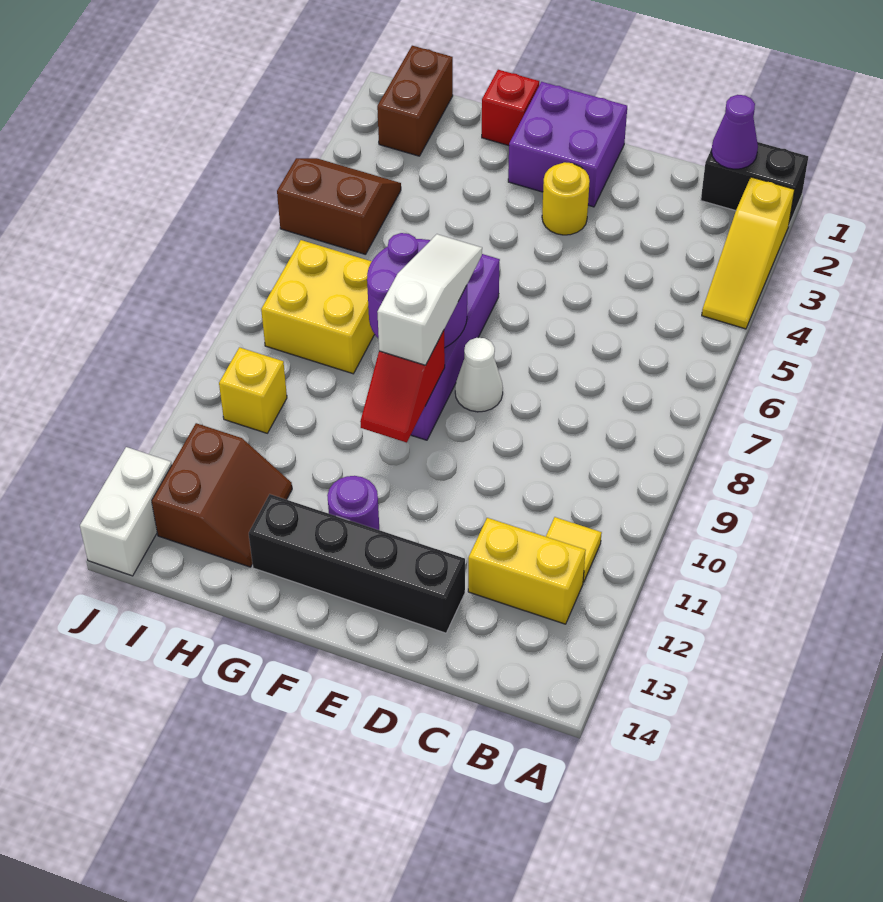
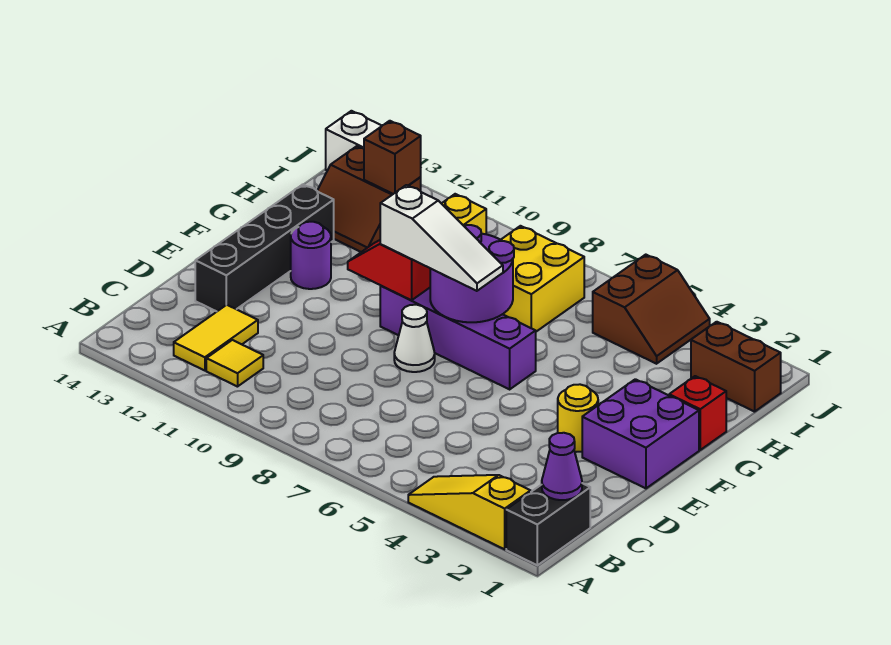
yellow 1x2 brick [468,518,586,624] -> yellow 1x2 tile [174,305,258,371]
none -> brown 1x1 brick [364,121,421,194]

